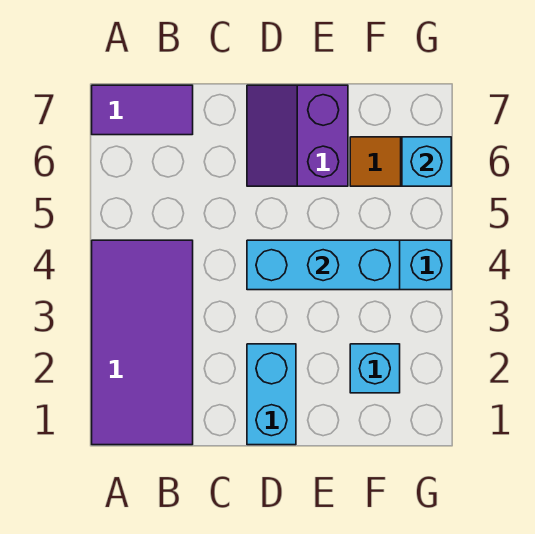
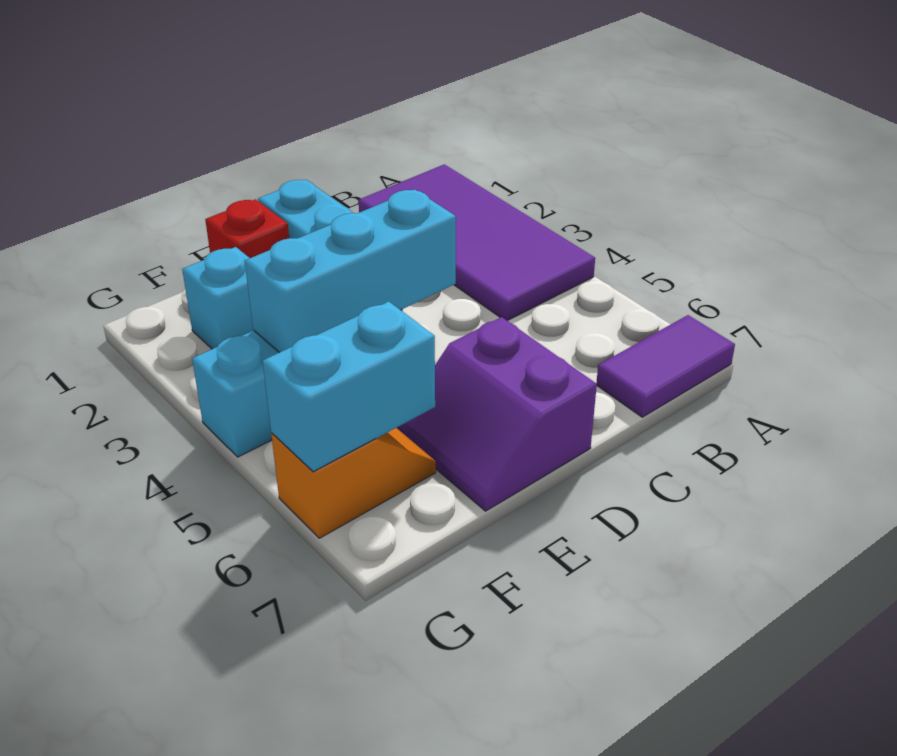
purple 2x2 slope [247,85,348,186] -> purple 2x2 slope turned to [397,317,597,511]
none -> red 1x1 brick [205,199,289,258]
cyan 1x1 brick [402,137,451,186] -> cyan 1x2 brick [263,302,435,472]

